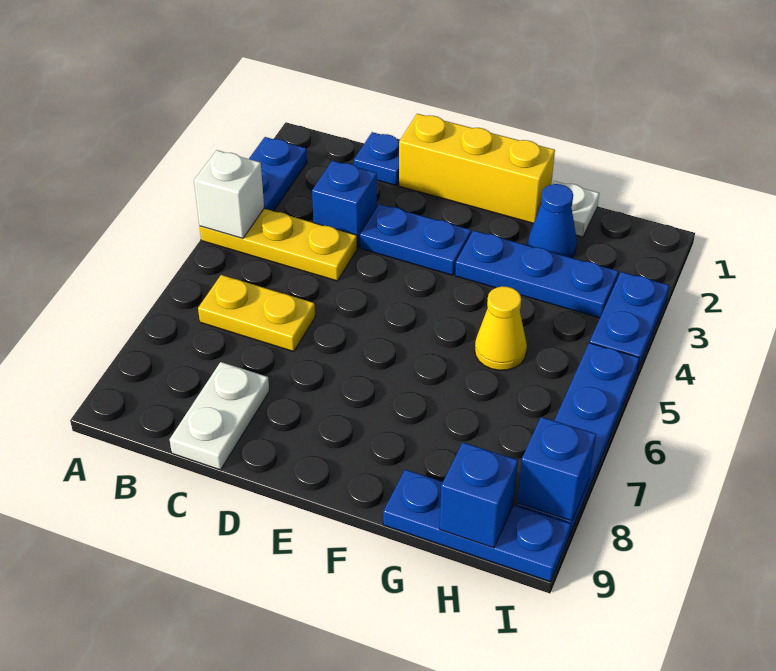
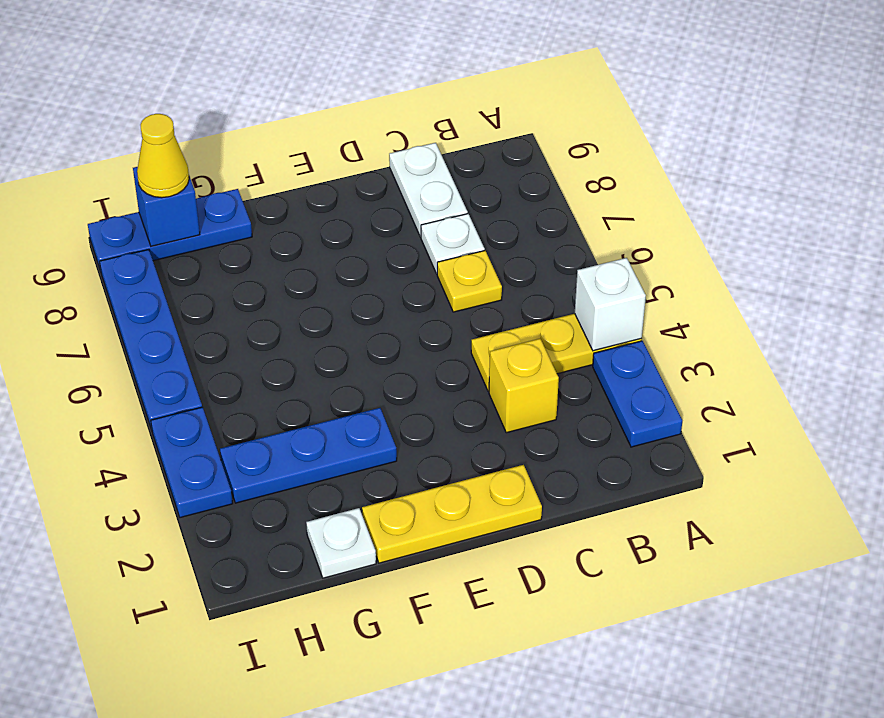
yellow 1x2 plate [198,275,315,352] -> yellow 1x1 plate [437,251,502,312]
blue 1x1 plate [354,132,400,186] -> none
blue 1x1 brick [312,161,377,248] -> yellow 1x1 brick [489,339,559,433]
none -> white 1x1 plate [421,214,485,274]
yellow 1x3 brick [399,114,555,223] -> yellow 1x3 plate [362,465,542,563]
blue 1x2 plate [360,204,471,275] -> none
blue 1x1 cone [528,184,577,258] -> none
yellow 1x1 cone [475,286,527,370] -> yellow 1x1 cone moved to [137,114,189,198]
blue 1x1 brick [517,417,596,521] -> none

